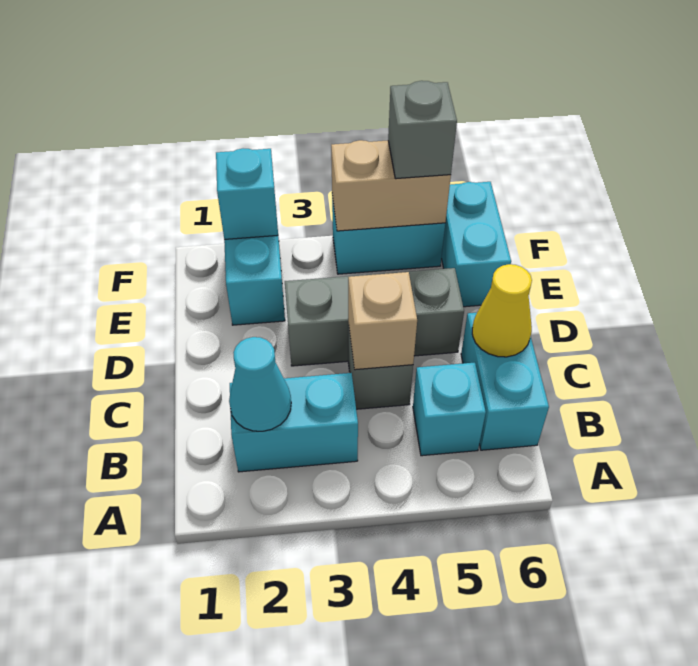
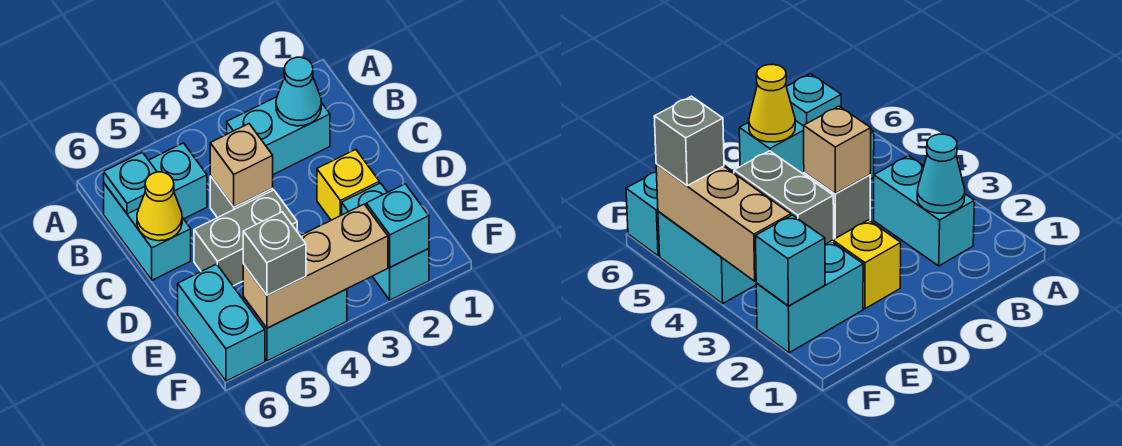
none -> cyan 1x1 plate [104,152,157,214]
none -> yellow 1x1 brick [317,149,379,220]
grey 1x3 brick [285,268,464,366] -> grey 1x2 brick [194,190,297,286]
tan 1x2 brick [331,140,451,231] -> tan 1x3 brick [243,204,388,328]

